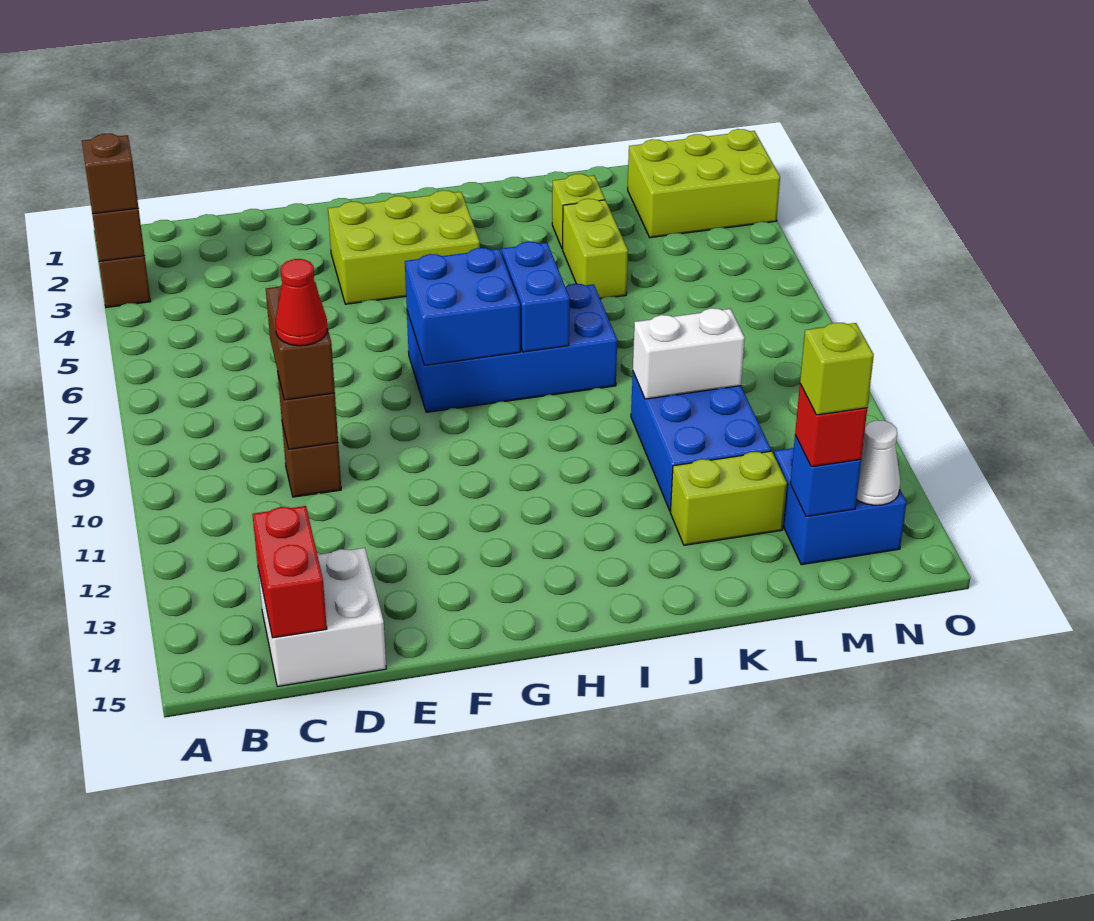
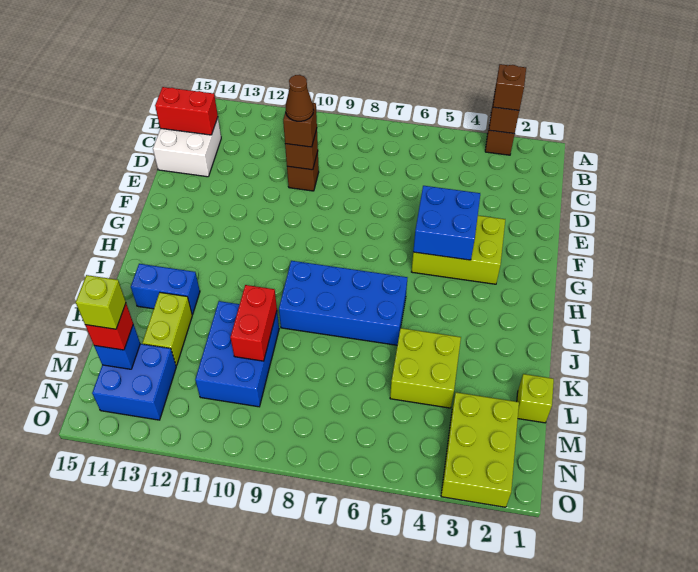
brown 1x2 brick [266,282,335,400] -> brown 1x1 brick [283,103,317,147]
red 1x1 cone [276,259,327,346] -> brown 1x1 cone [286,75,314,121]
lime 2x3 brick [328,190,480,304] -> lime 2x3 brick turned to [412,216,505,284]
blue 2x4 brick [407,284,617,412] -> blue 2x4 brick turned to [279,261,407,345]
blue 2x2 brick [405,248,520,365] -> blue 2x2 brick moved to [413,186,480,260]
blue 1x2 brick [502,242,570,352] -> blue 1x2 brick moved to [131,264,200,315]
lime 1x1 brick [552,174,605,249] -> lime 1x1 brick moved to [517,374,554,423]
lime 1x2 brick [563,199,628,299] -> lime 2x2 brick [390,328,461,408]
blue 2x3 brick [631,372,771,511] -> blue 2x3 brick turned to [195,301,279,407]
white 1x2 brick [633,308,745,399] -> red 1x2 brick [230,285,277,361]
white 1x1 cone [857,420,900,505] -> none

